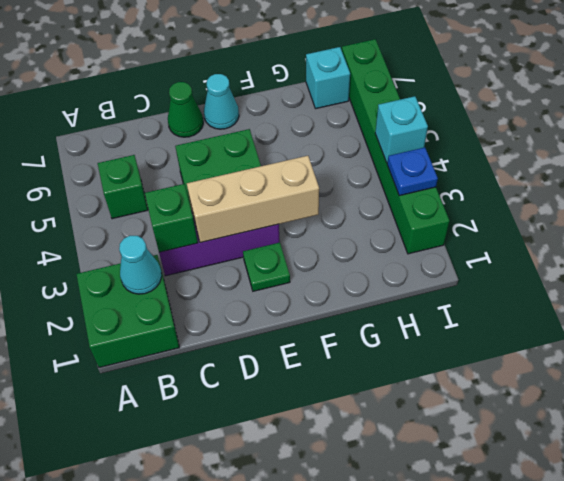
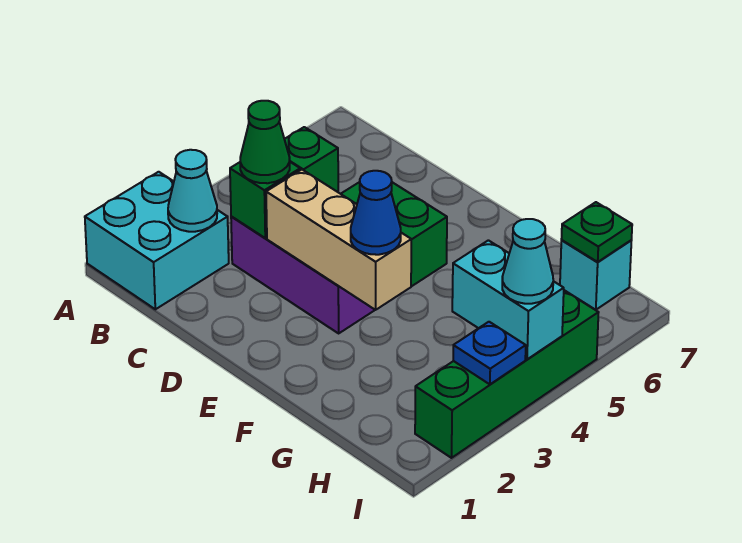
green 2x2 brick [76,255,179,368] -> cyan 2x2 brick [85,172,229,309]
green 1x1 cone [168,82,203,137] -> green 1x1 cone moved to [240,101,290,183]
green 1x1 plate [243,243,290,291] -> green 1x1 plate moved to [561,202,632,262]
cyan 1x1 cone [204,74,239,129] -> cyan 1x1 cone moved to [502,219,553,304]
none -> blue 1x1 cone [351,171,401,255]
green 1x6 brick [342,39,450,254] -> green 1x4 brick [415,290,599,458]
cyan 1x1 brick [375,96,428,163] -> cyan 1x2 brick [452,240,564,359]

